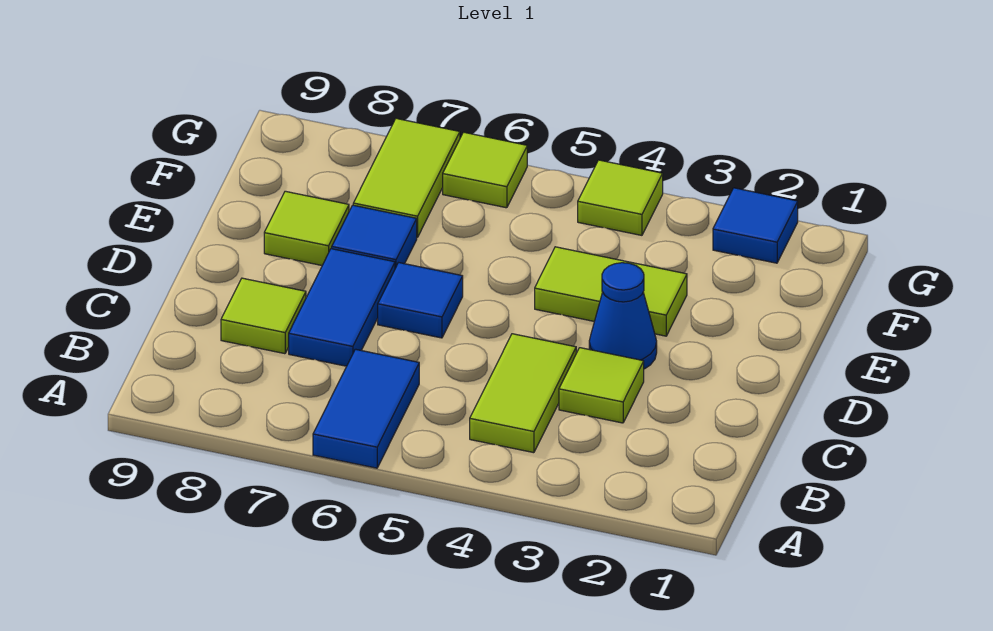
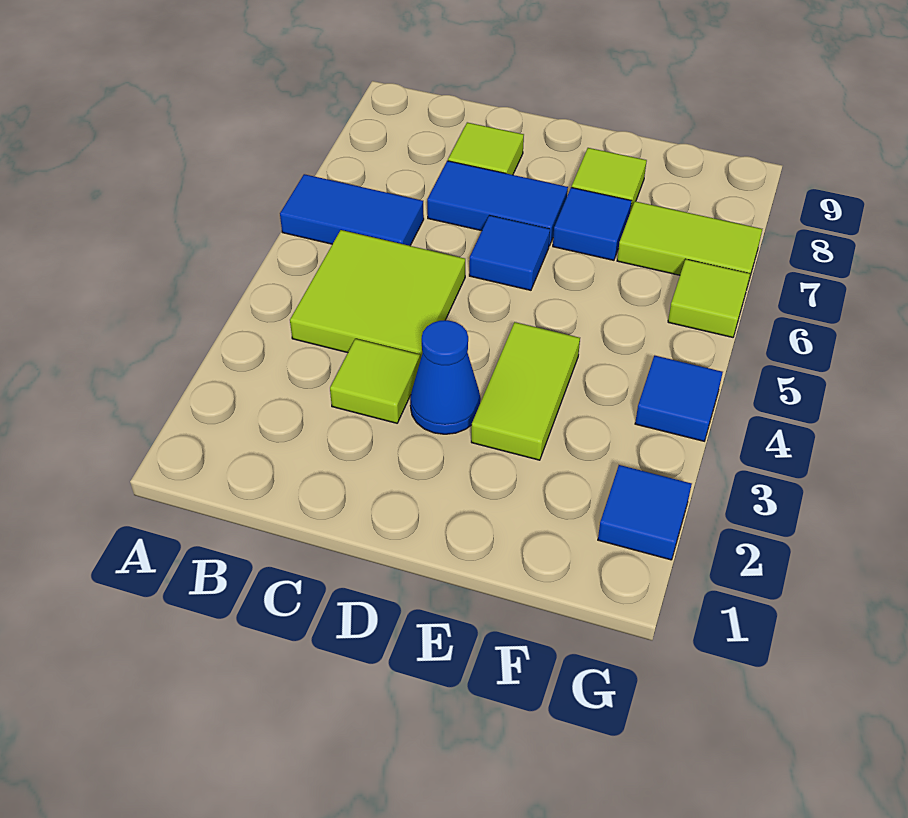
lime 1x2 tile [470,334,576,453] -> lime 2x2 tile [290,230,465,360]
lime 1x1 tile [578,160,663,235] -> blue 1x1 tile [635,356,723,441]

